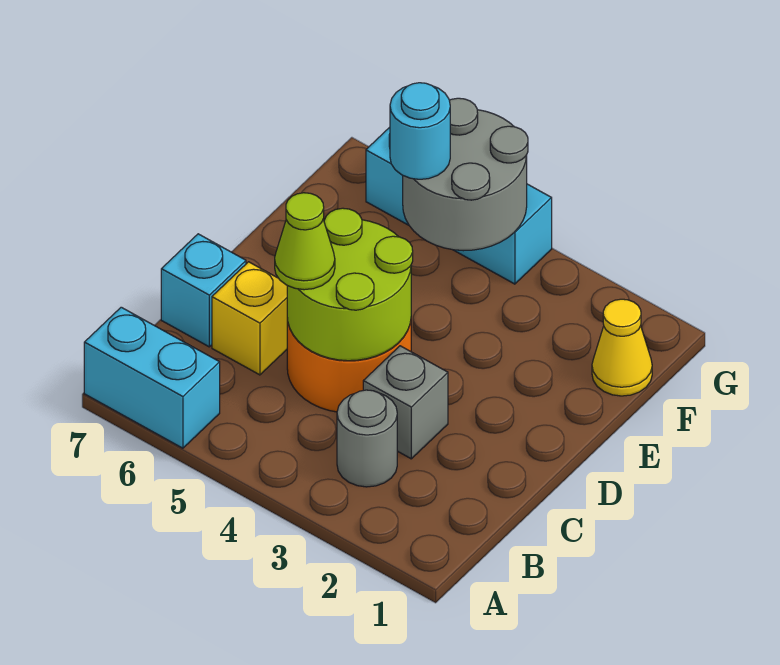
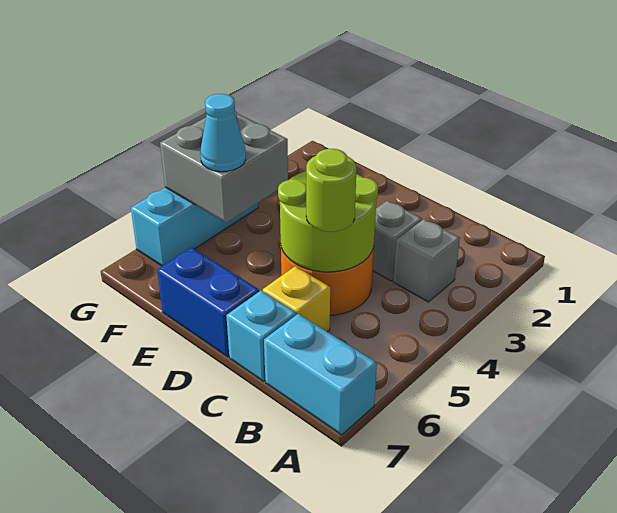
cyan 1x2 brick [84,307,220,448] -> cyan 1x2 brick turned to [264,314,377,435]
grey 1x1 round brick [337,390,397,487] -> grey 1x1 brick [393,219,460,302]
lime 1x1 cone [275,193,335,290] -> lime 1x1 round brick [306,149,356,232]
none -> blue 1x2 brick [157,248,259,357]
yellow 1x1 cone [592,299,652,396] -> none
grey 2x2 round brick [403,98,528,251] -> grey 2x2 brick [160,111,288,223]
cyan 1x1 round brick [390,83,450,179] -> cyan 1x1 cone [200,94,246,172]

